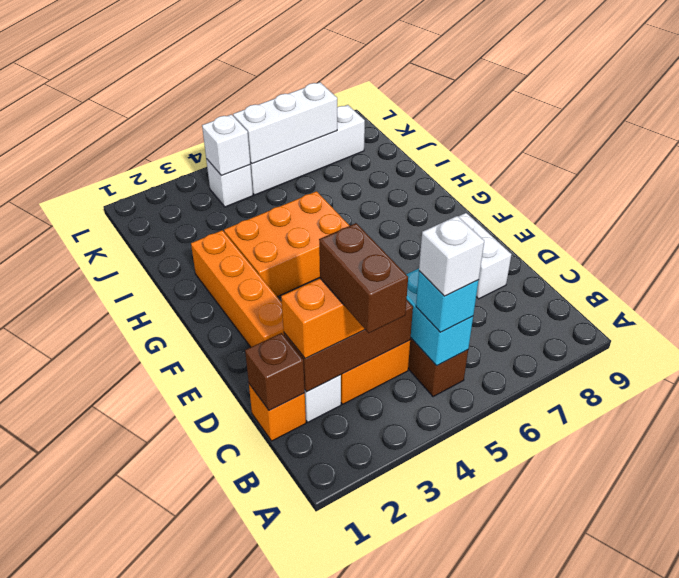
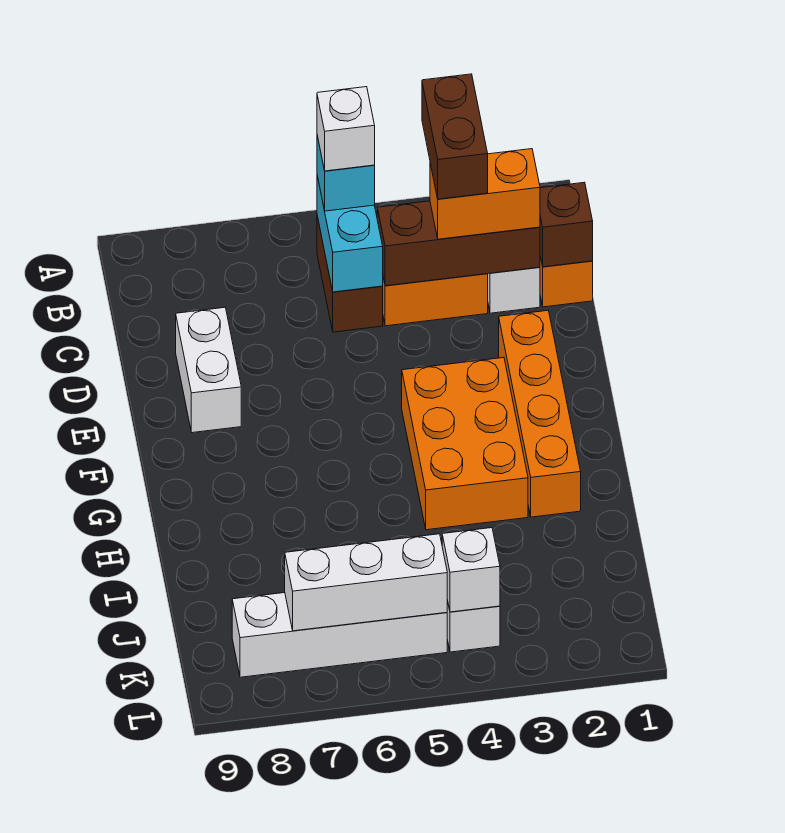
orange 2x3 brick [224,191,349,297] -> orange 2x3 brick turned to [402,358,528,530]

